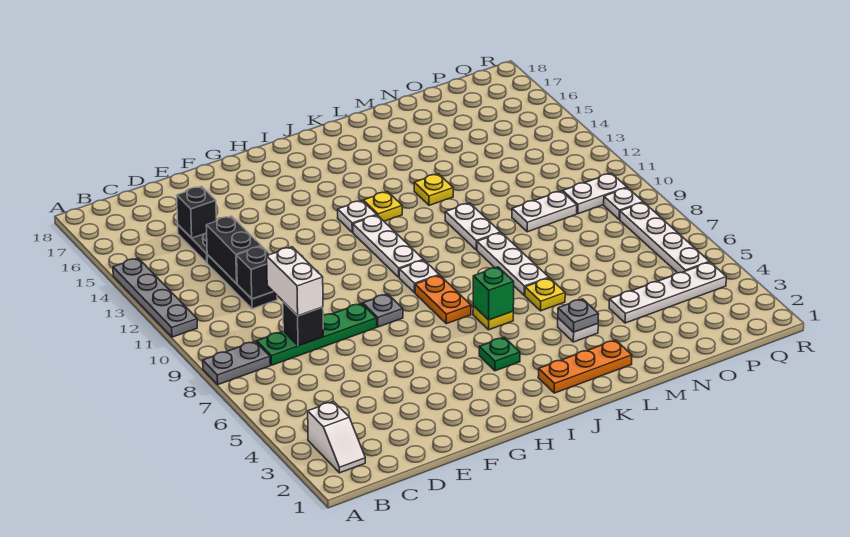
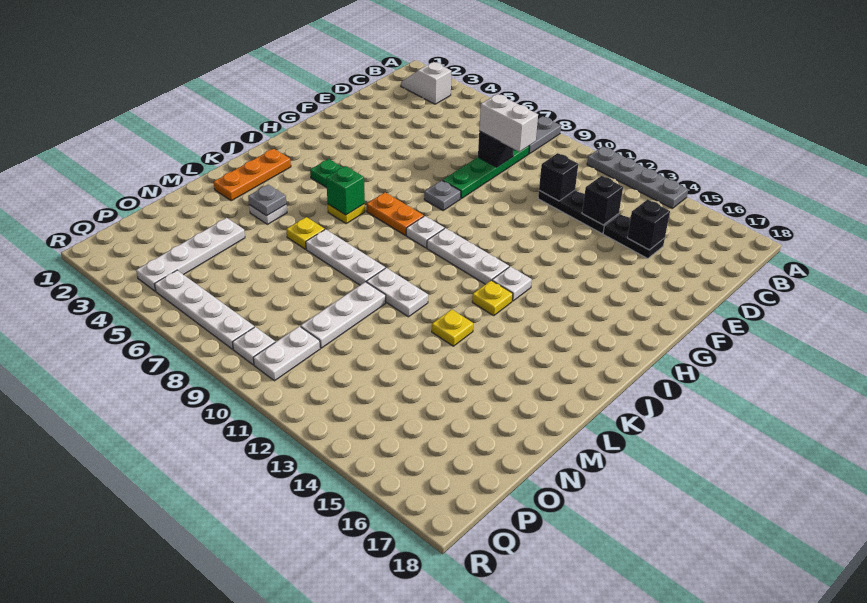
black 1x2 brick [206,216,261,284] -> black 1x1 brick [582,176,623,225]
white 1x2 plate [512,191,577,232] -> white 1x3 plate [301,282,386,348]

